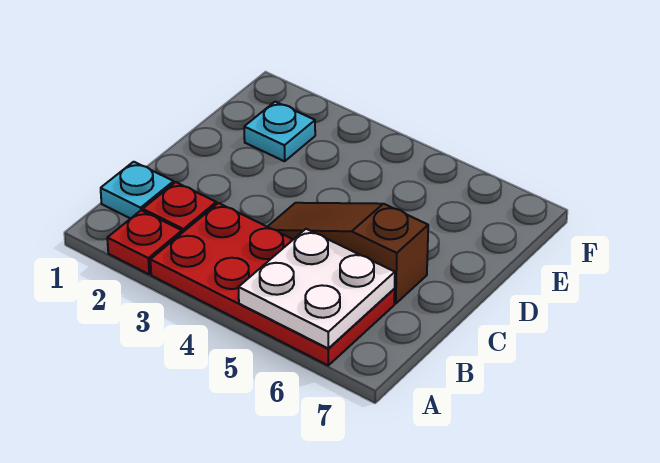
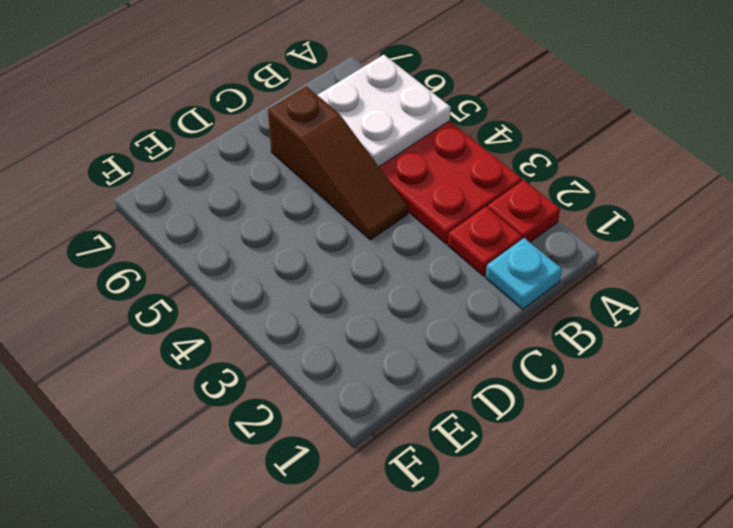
cyan 1x1 plate [244,102,315,161] -> none

